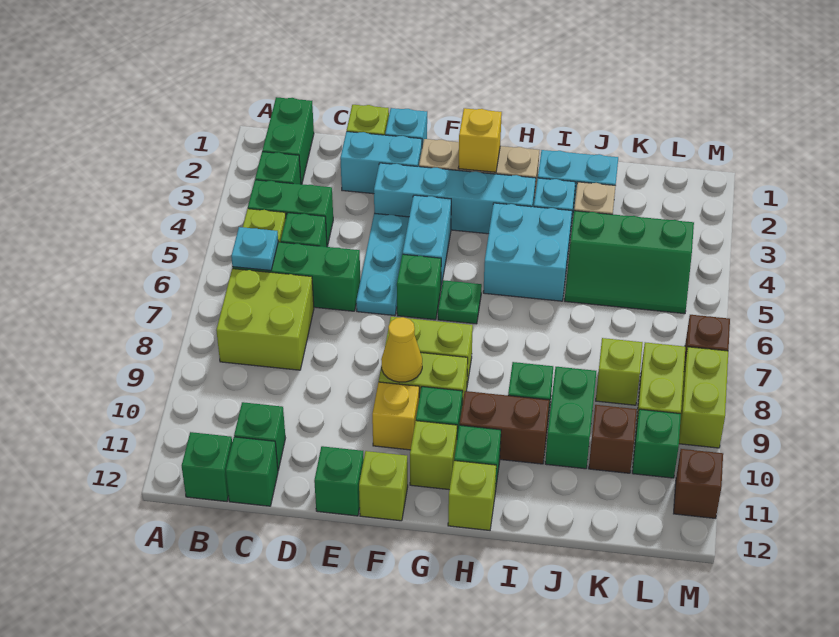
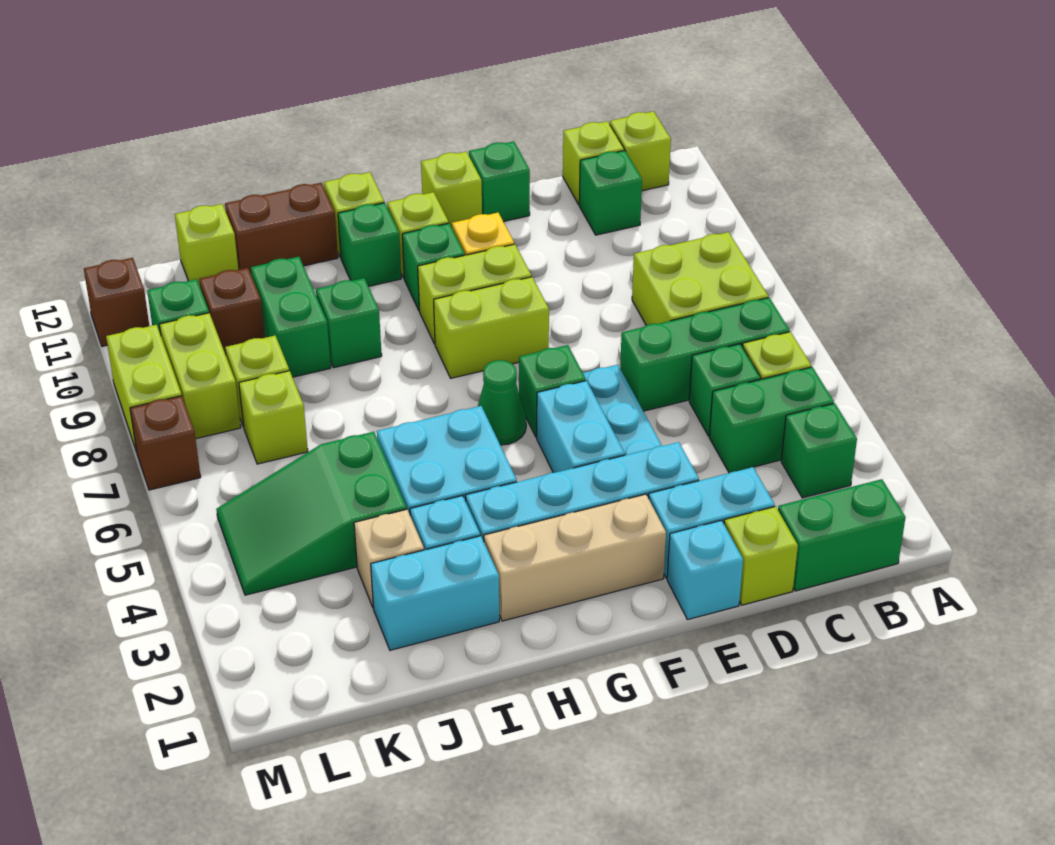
green 1x2 brick [262,97,314,184] -> green 1x2 brick turned to [778,479,905,591]
cyan 1x1 plate [231,227,278,271] -> none
green 1x1 brick [182,432,232,501] -> lime 1x1 brick [610,111,671,191]
green 1x1 brick [226,437,278,506] -> lime 1x1 brick [563,121,624,205]
yellow 1x1 cone [381,317,422,382] -> none
yellow 1x1 brick [458,108,502,172] -> none
green 1x1 plate [438,280,482,324] -> green 1x1 cone [478,360,526,445]
brown 1x2 brick [460,391,549,464] -> brown 1x2 brick moved to [225,183,338,273]
green 2x3 slope [565,211,694,314] -> green 2x3 slope turned to [216,432,407,595]
none -> lime 1x1 brick [239,371,308,464]
none -> lime 1x1 brick [175,204,238,286]

